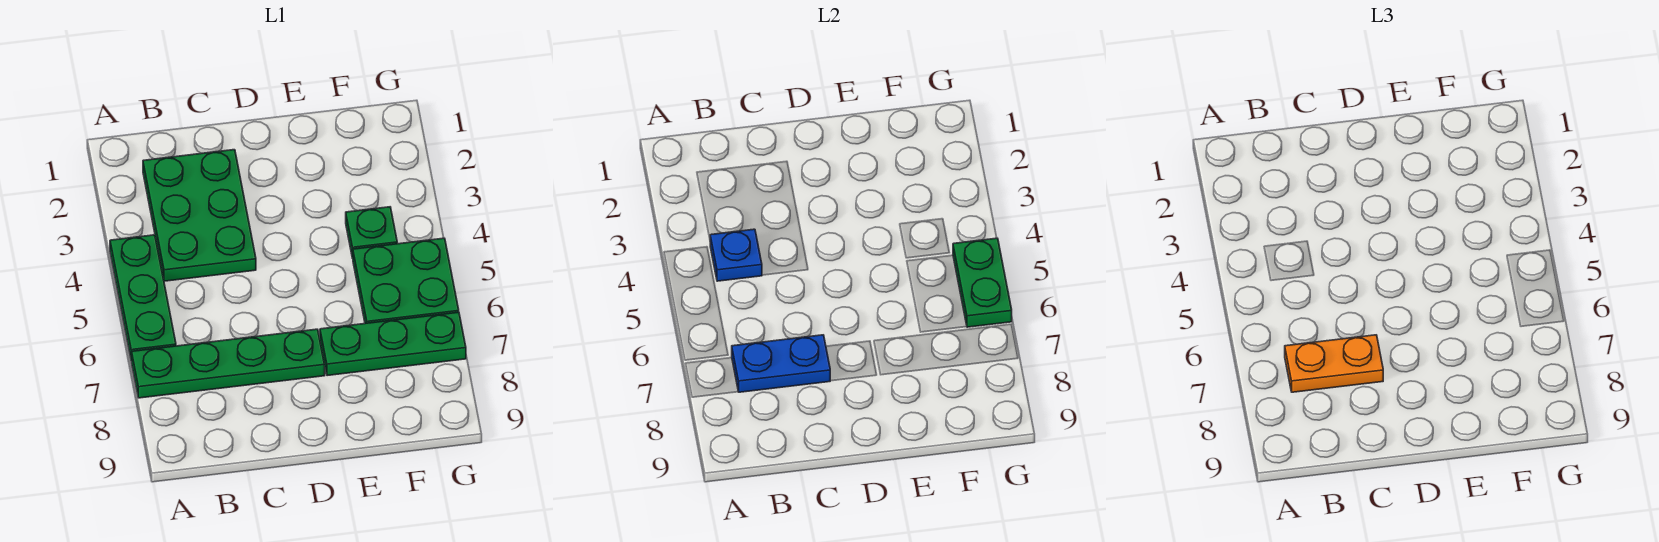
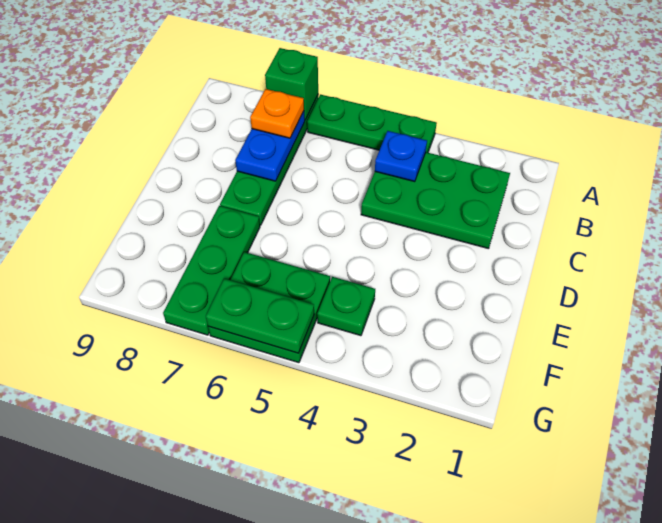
none -> green 1x1 brick [265,48,318,120]
orange 1x2 plate [1285,335,1383,392] -> orange 1x1 plate [250,89,304,138]

